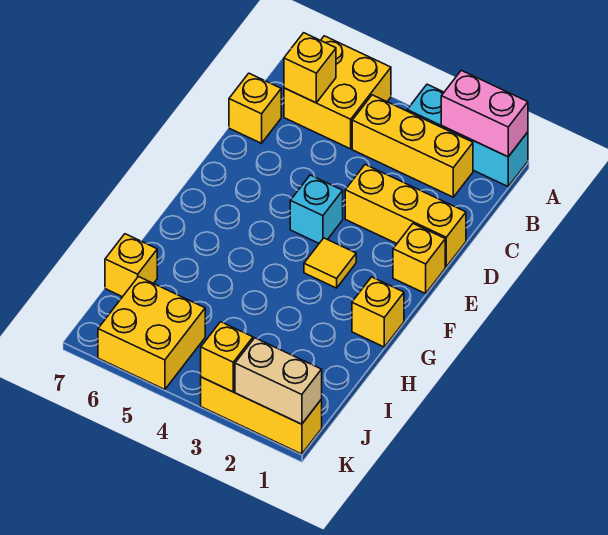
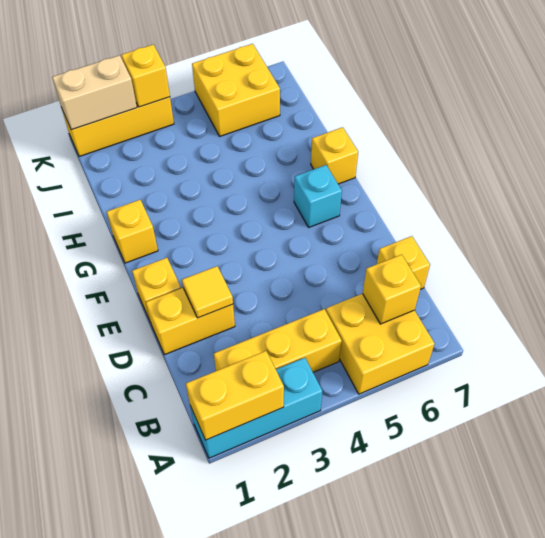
pink 1x2 brick [441,70,528,157] -> yellow 1x2 brick [186,351,284,440]
yellow 1x3 brick [345,165,466,267] -> yellow 1x2 brick [146,288,235,355]
cyan 1x1 brick [290,175,343,243] -> cyan 1x1 brick moved to [294,165,342,227]
yellow 1x1 tile [304,238,356,288] -> yellow 1x1 tile moved to [182,266,233,318]
yellow 1x1 brick [105,234,157,297] -> yellow 1x1 brick moved to [311,127,358,184]

